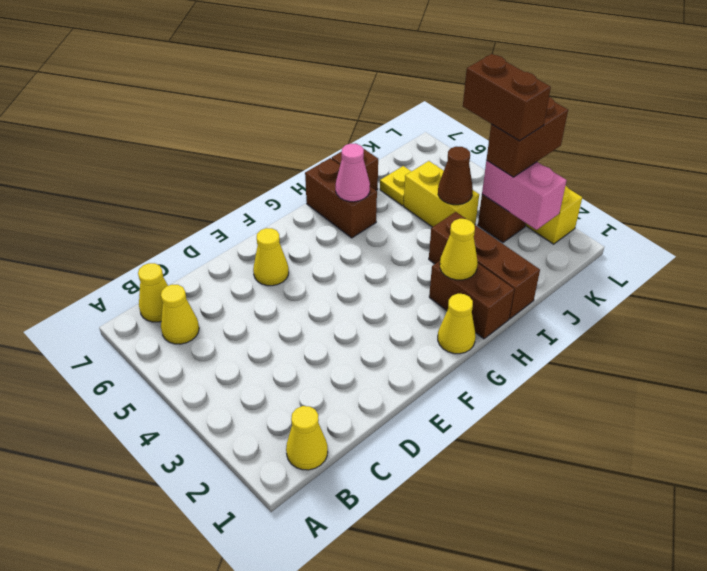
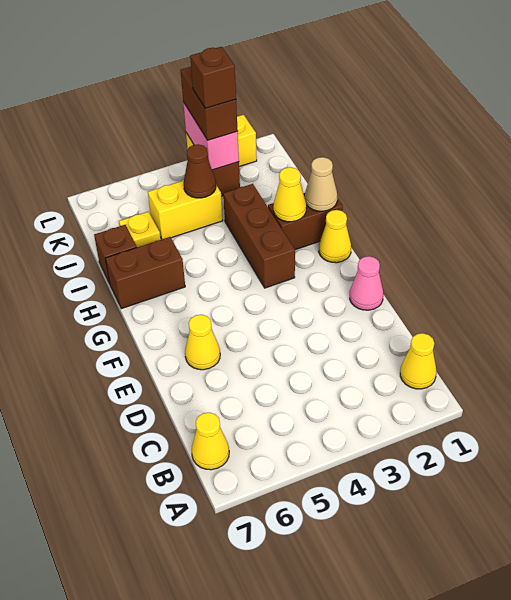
yellow 1x1 cone [161,285,199,344] -> none
none -> tan 1x1 cone [305,157,337,211]
pink 1x1 cone [336,144,370,202] -> pink 1x1 cone moved to [350,256,383,310]
brown 1x3 brick [429,212,540,319] -> brown 1x3 brick turned to [223,184,295,288]
pink 1x2 brick [482,161,567,230] -> pink 1x2 brick turned to [183,102,239,170]
brown 1x2 brick [463,54,551,141] -> brown 1x1 brick [190,47,236,108]

